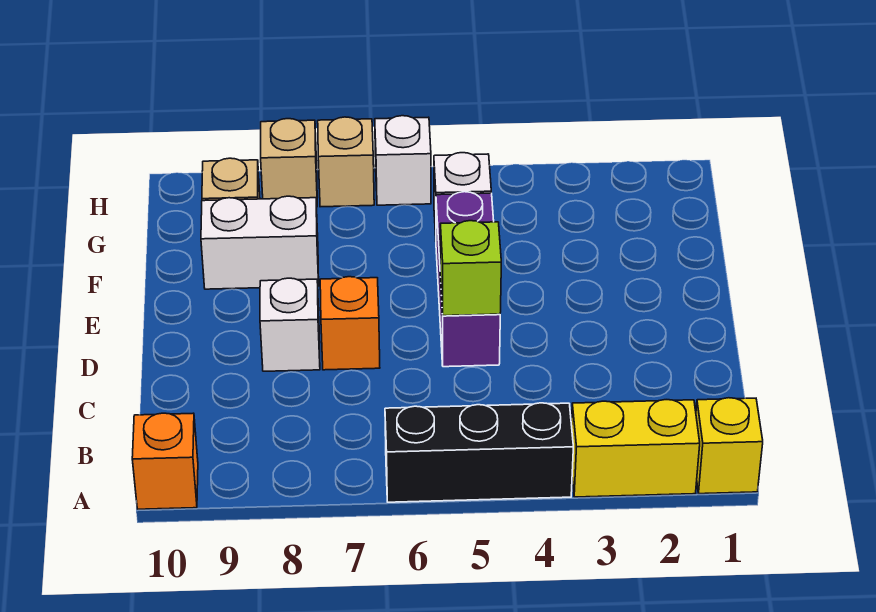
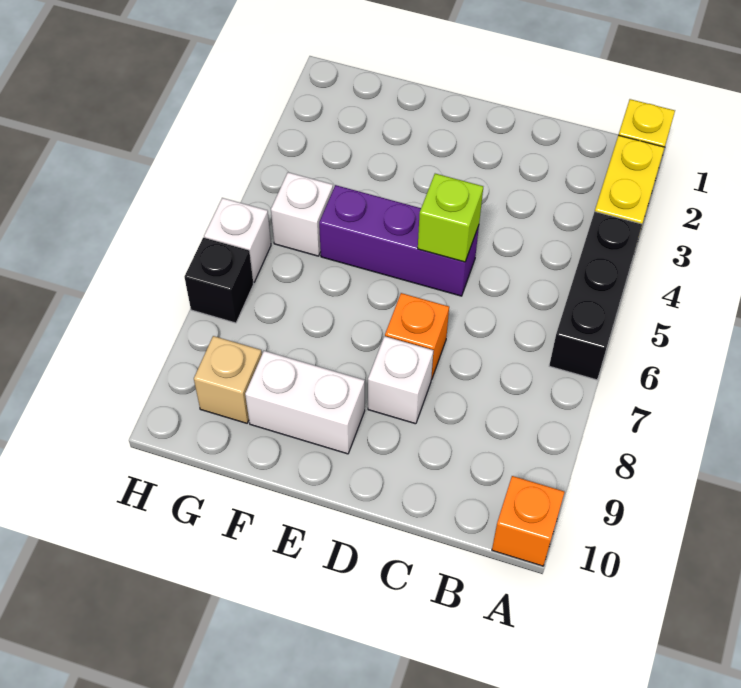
white 1x2 brick [201,196,319,289] -> white 1x2 brick turned to [245,351,365,454]
tan 1x1 brick [318,117,374,207] -> black 1x1 brick [185,238,253,323]
tan 1x1 brick [261,119,317,206] -> none

